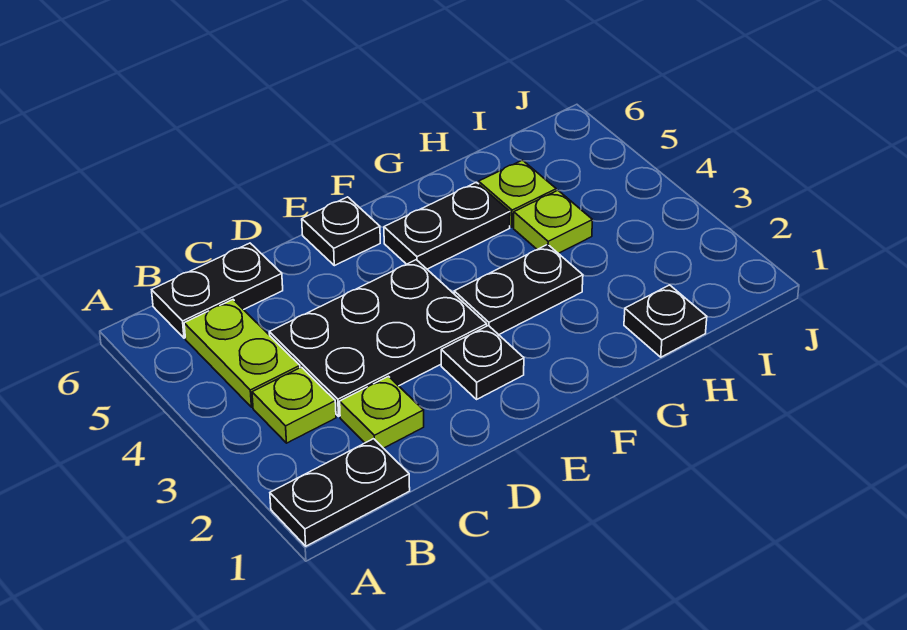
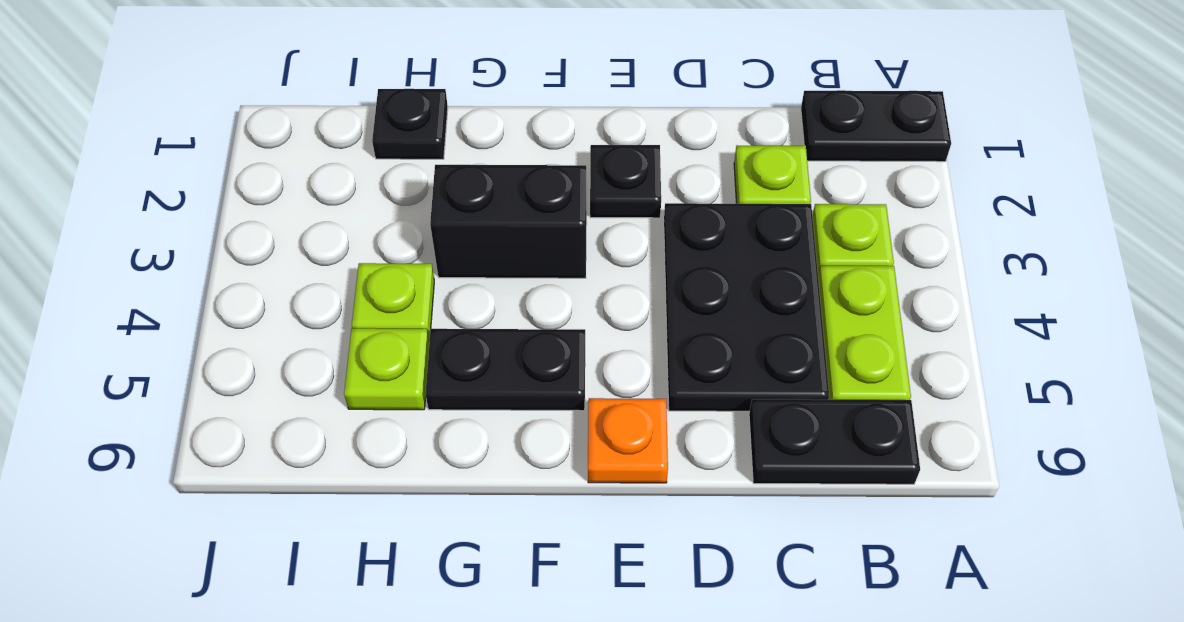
black 2x3 plate [269,260,487,416] -> black 2x3 plate turned to [664,203,829,411]
black 1x1 plate [302,197,380,266] -> orange 1x1 plate [588,398,668,483]
black 1x2 plate [454,244,583,335] -> black 1x2 brick [430,165,587,278]

